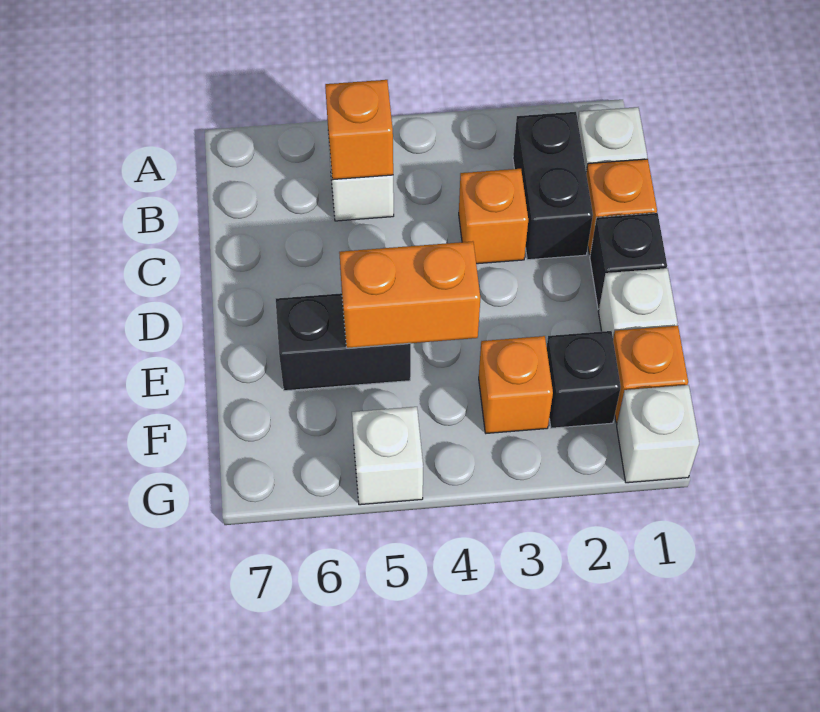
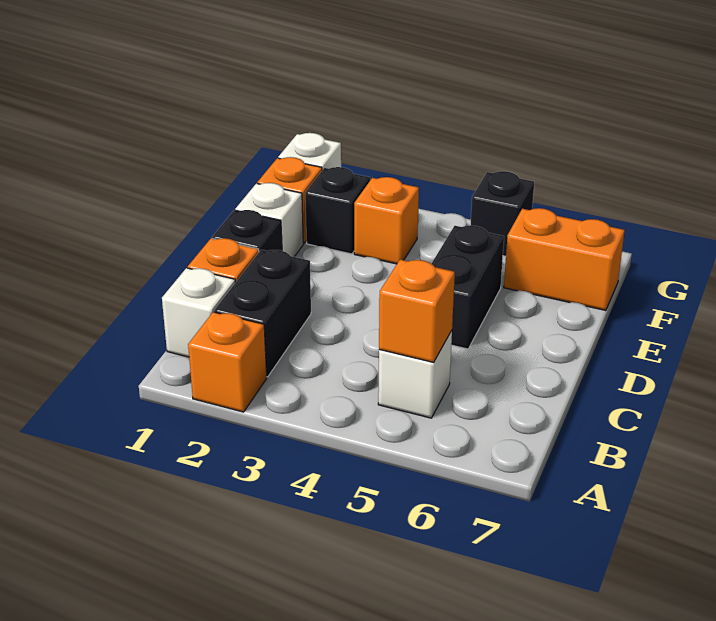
orange 1x1 brick [459,169,528,264] -> orange 1x1 brick moved to [188,312,267,412]
orange 1x2 brick [339,241,480,348] -> orange 1x2 brick moved to [504,208,625,310]
black 1x2 brick [276,293,411,391] -> black 1x2 brick turned to [431,225,504,349]
white 1x1 brick [352,407,423,505] -> black 1x1 brick [471,171,534,256]

